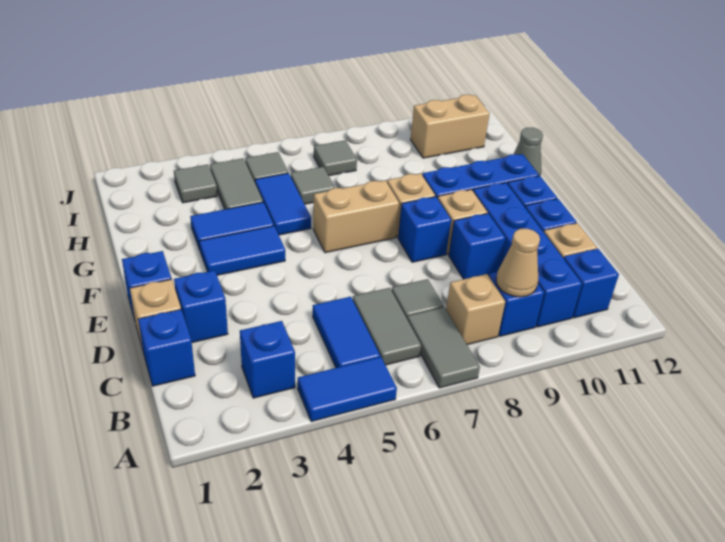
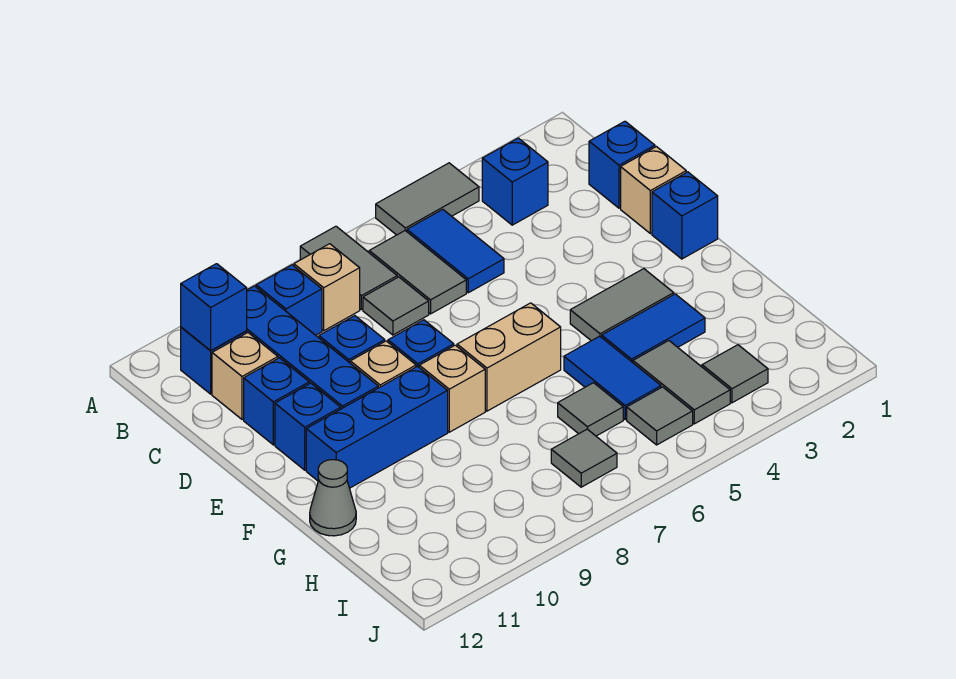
blue 1x2 tile [298,357,397,422] -> grey 1x2 tile [376,163,479,235]
tan 1x1 cone [496,229,540,297] -> none
blue 1x1 brick [174,270,228,343] -> blue 1x1 brick moved to [181,264,247,350]
blue 1x2 tile [199,226,285,275] -> grey 1x2 tile [570,269,674,341]
tan 1x2 brick [410,95,490,158] -> none

